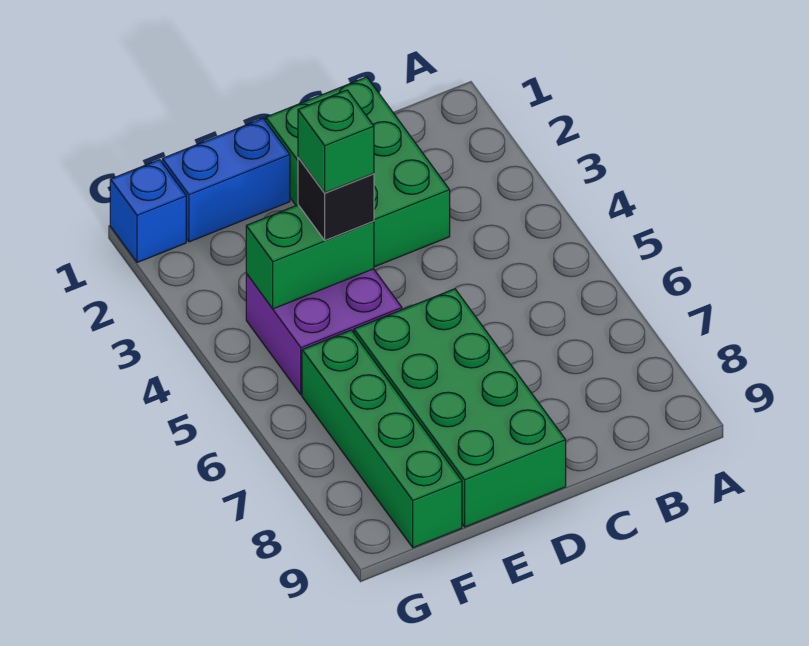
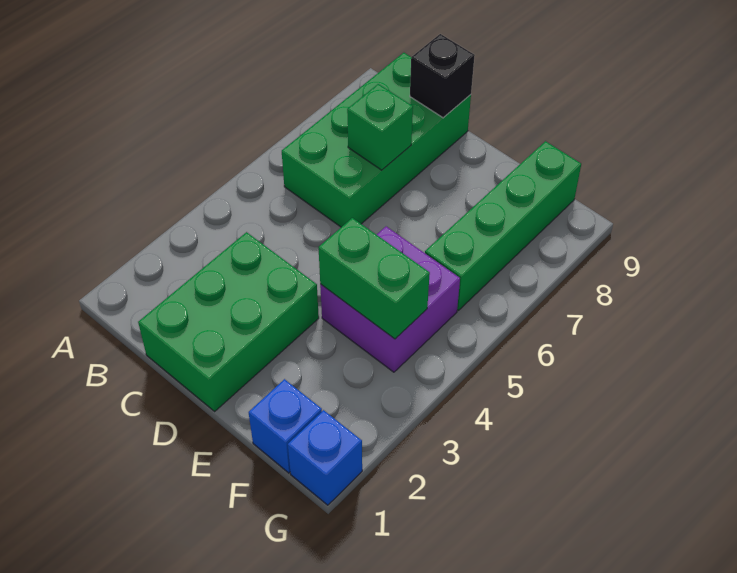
green 2x4 brick [354,289,566,527] -> green 2x4 brick moved to [282,53,471,227]
blue 1x2 brick [162,119,290,242] -> blue 1x1 brick [249,379,322,473]
black 1x1 brick [298,157,374,240] -> black 1x1 brick moved to [410,34,475,118]
green 1x1 brick [298,90,374,193] -> green 1x1 brick moved to [347,84,413,170]

